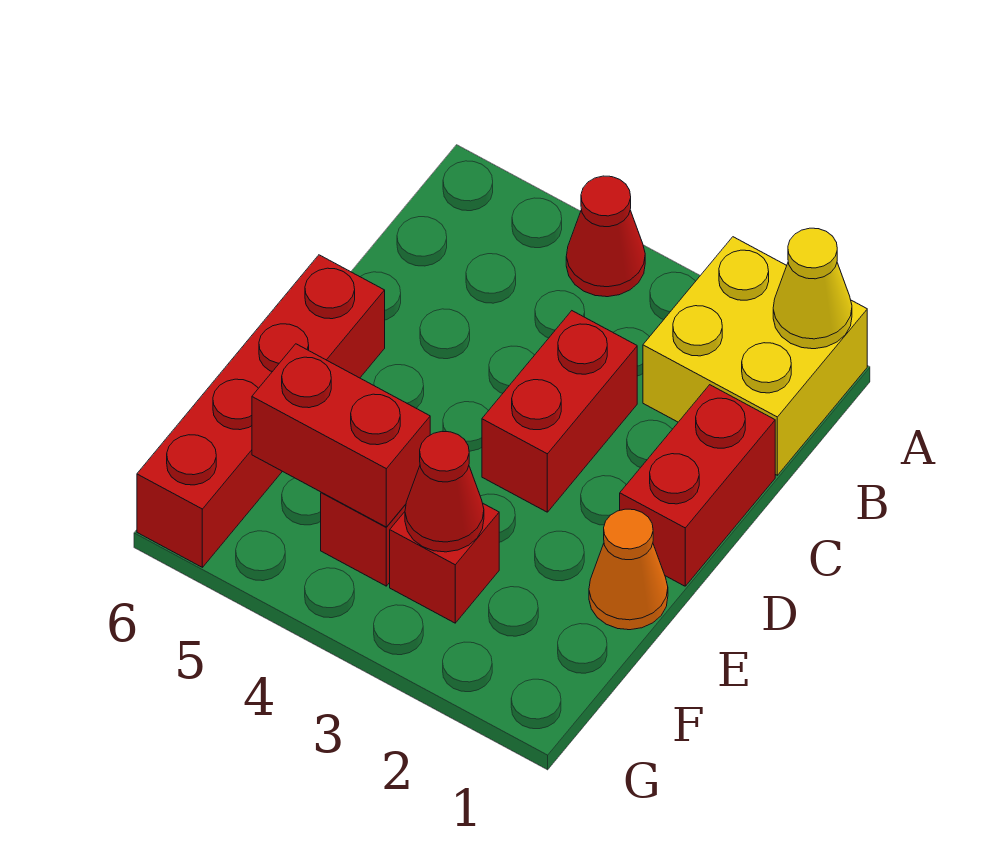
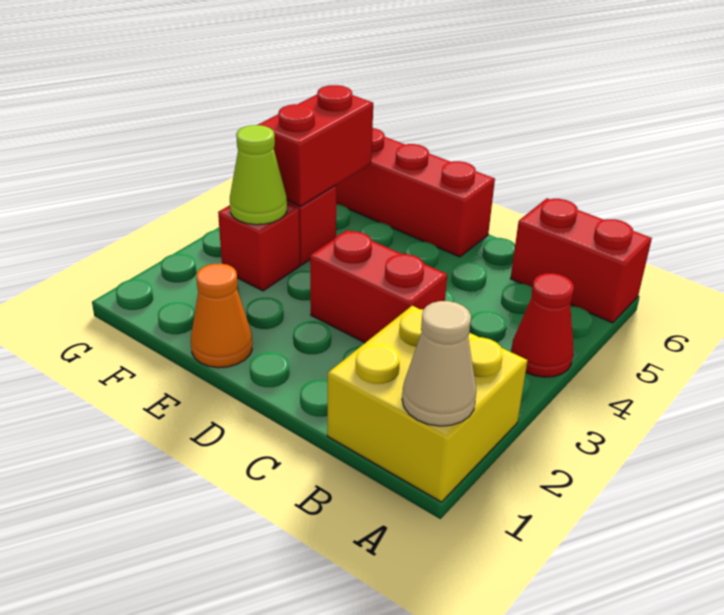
yellow 1x1 cone [773,228,852,349] -> tan 1x1 cone [402,301,476,426]
red 1x2 brick [620,385,775,586] -> red 1x2 brick moved to [511,198,652,323]
red 1x1 cone [405,432,484,552] -> lime 1x1 cone [230,125,287,225]

